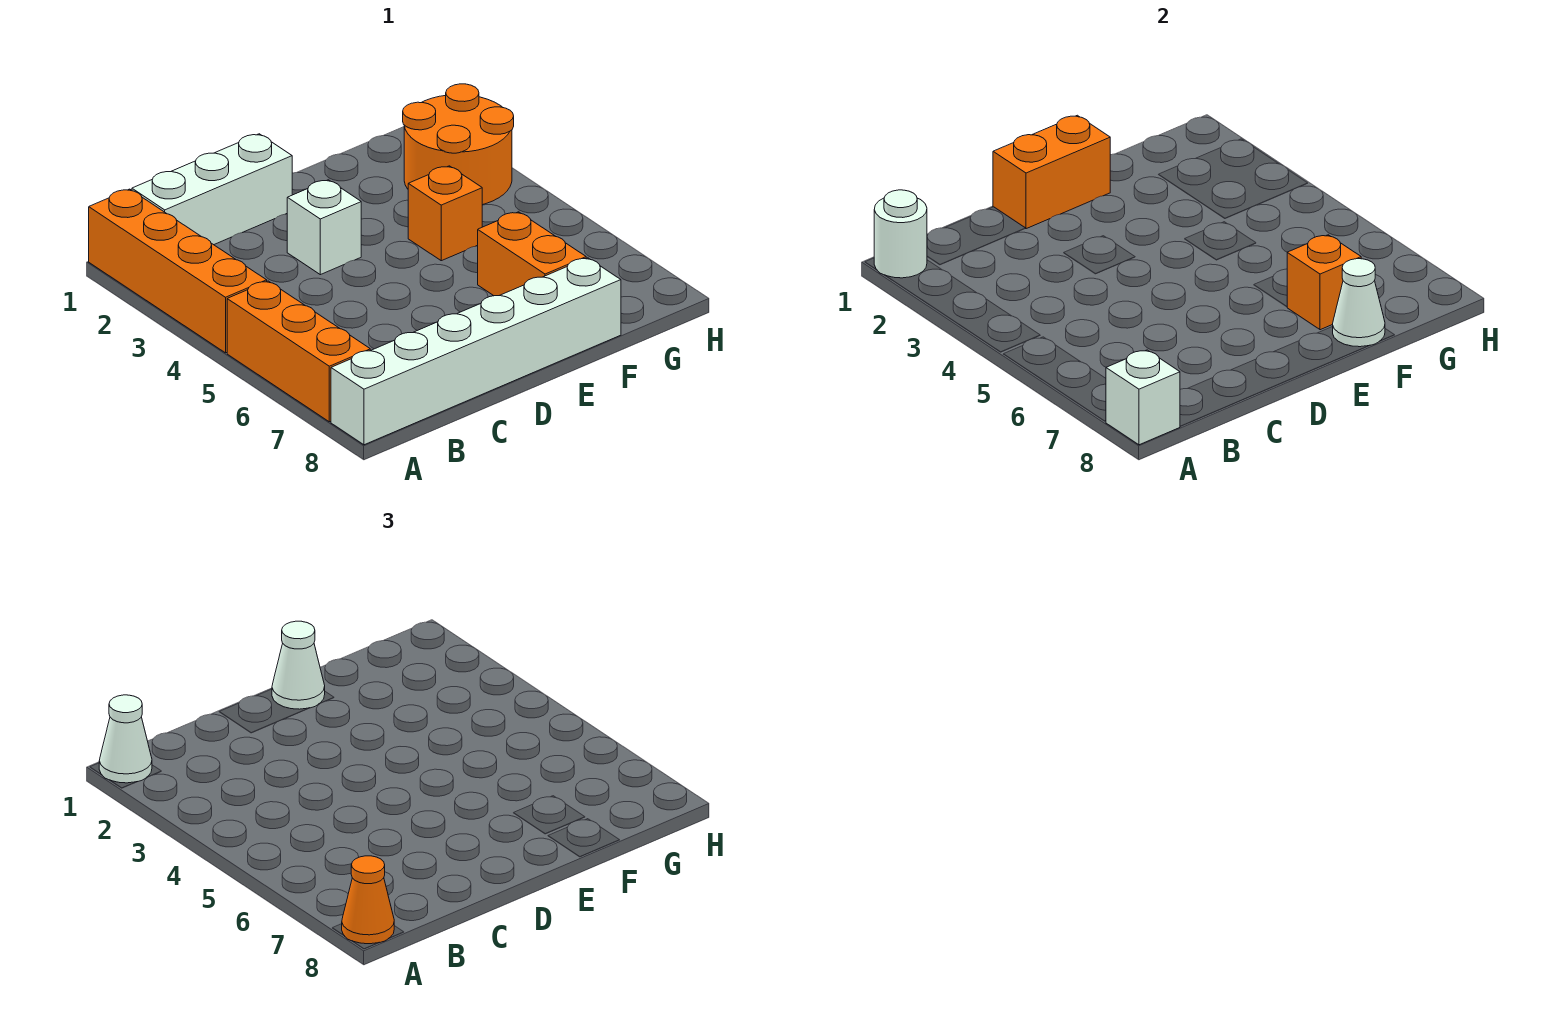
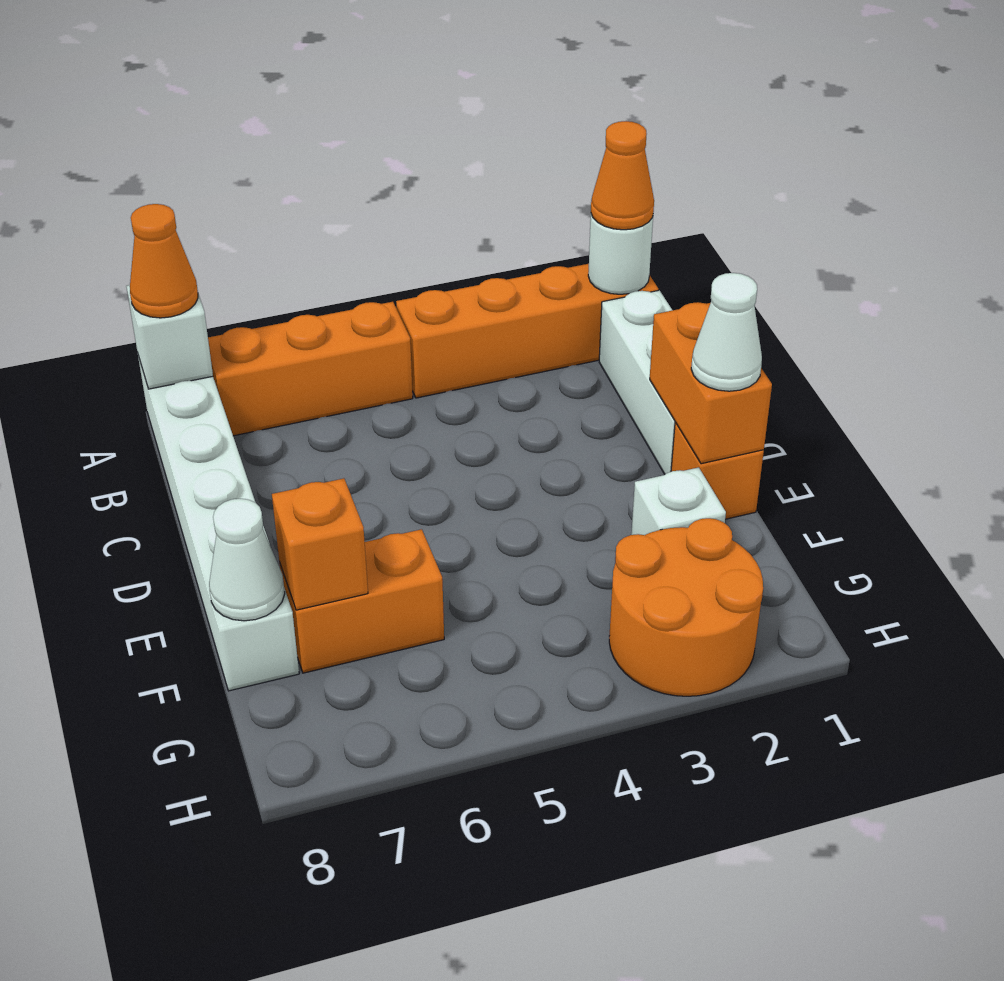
white 1x1 cone [99,695,152,783] -> orange 1x1 cone [591,121,654,230]
white 1x1 brick [287,180,361,275] -> white 1x1 brick moved to [631,467,726,535]
orange 1x1 brick [408,166,482,261] -> orange 1x1 brick moved to [671,422,764,519]

